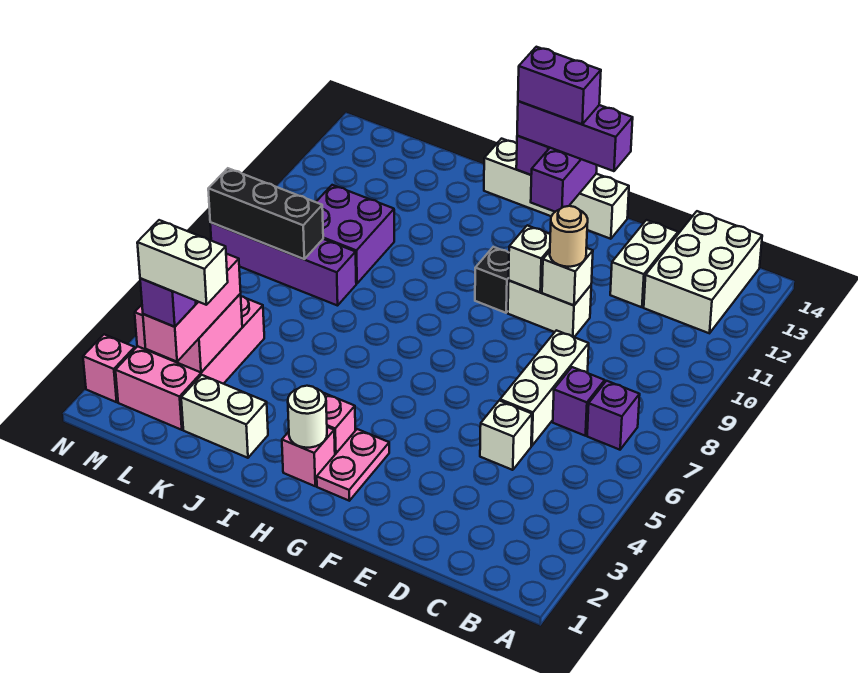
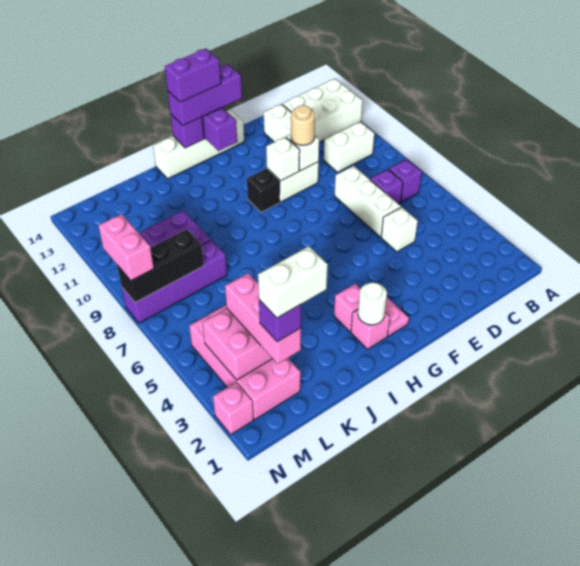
white 2x3 brick [644,211,762,333] -> white 2x3 brick turned to [282,79,363,142]
white 1x2 brick [181,375,268,458] -> white 1x2 brick moved to [324,122,374,172]
none -> pink 1x2 brick [98,214,154,281]

